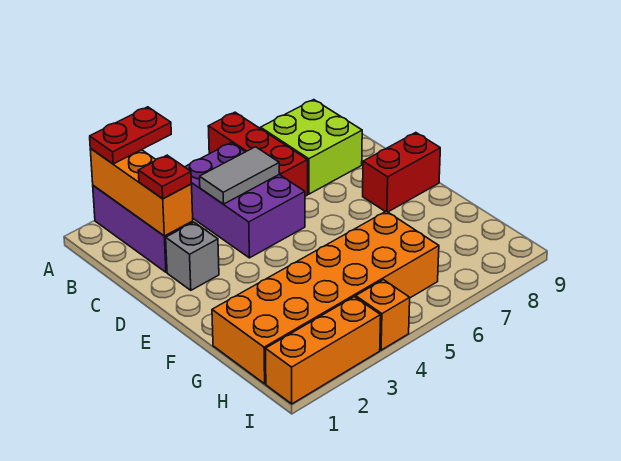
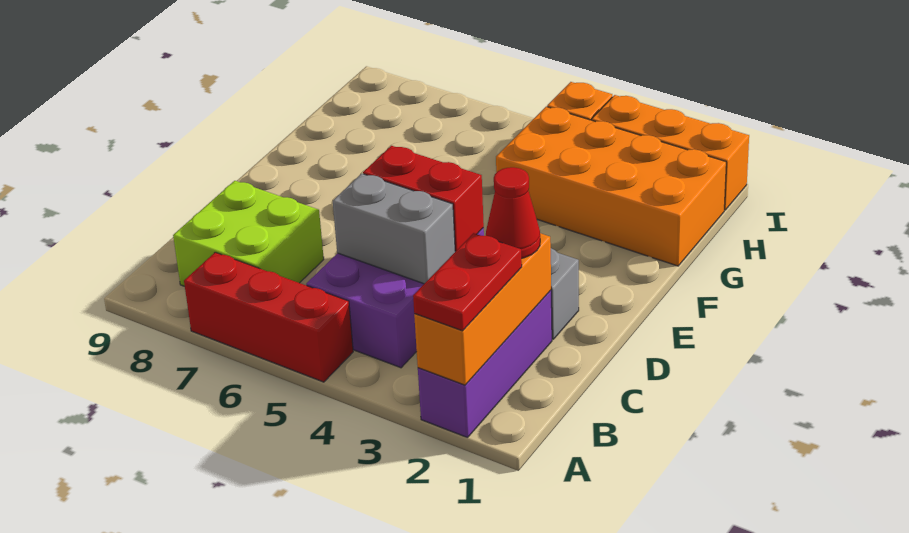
red 1x2 plate [90,107,171,164] -> red 1x2 plate turned to [413,233,522,331]
red 1x3 brick [208,112,308,196] -> red 1x3 brick turned to [184,252,353,382]
red 1x1 plate [138,155,191,199] -> red 1x1 cone [486,167,540,258]
grey 1x2 tile [200,147,280,204] -> grey 1x2 brick [333,174,455,284]
red 1x2 brick [363,133,440,212] -> red 1x2 brick moved to [363,146,484,252]
orange 2x6 brick [212,211,439,384] -> orange 2x4 brick [496,107,726,266]

